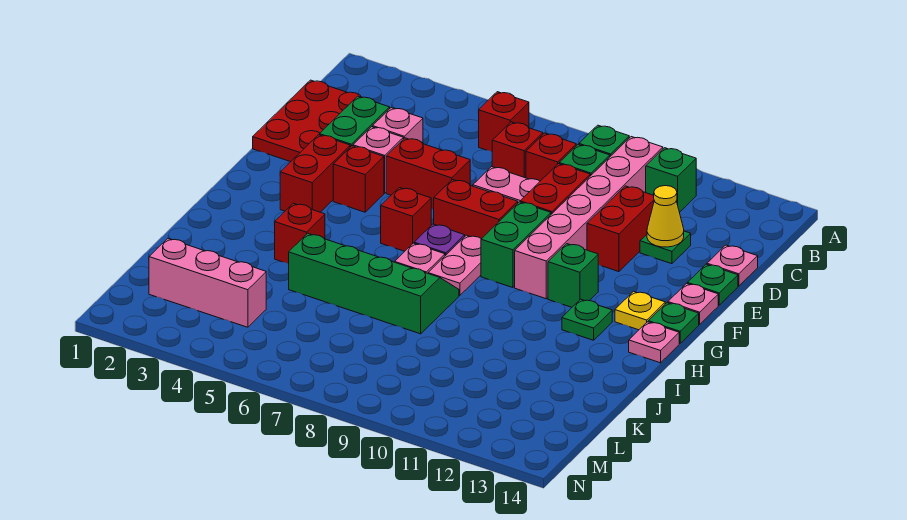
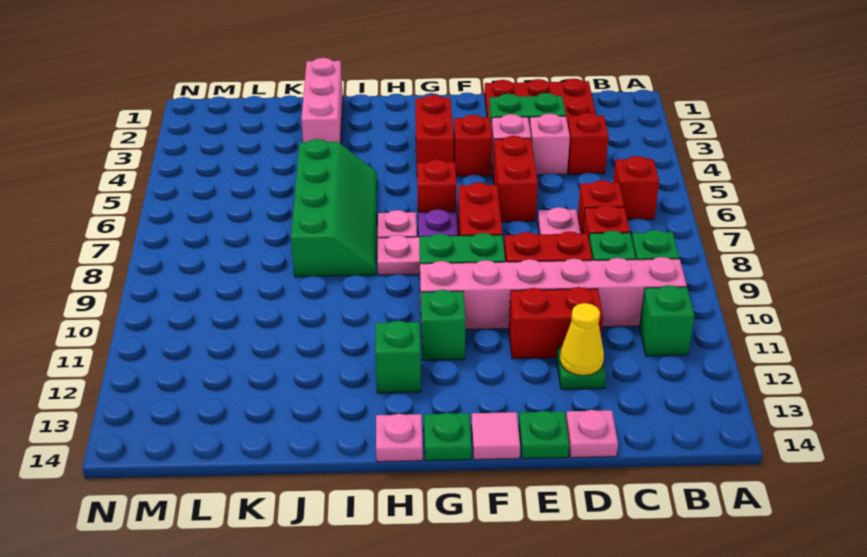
red 1x2 brick [280,135,350,212] -> red 1x2 brick turned to [415,95,453,163]
pink 1x1 plate [668,283,718,324] -> pink 1x1 tile [471,412,520,460]
yellow 1x1 plate [615,291,665,330] -> none
green 1x1 plate [562,299,612,340] -> green 1x1 brick [375,321,421,393]
red 1x1 brick [275,203,325,264] -> red 1x1 brick moved to [567,113,609,174]
pink 1x3 brick [149,239,266,327] -> pink 1x3 brick moved to [301,58,343,143]

